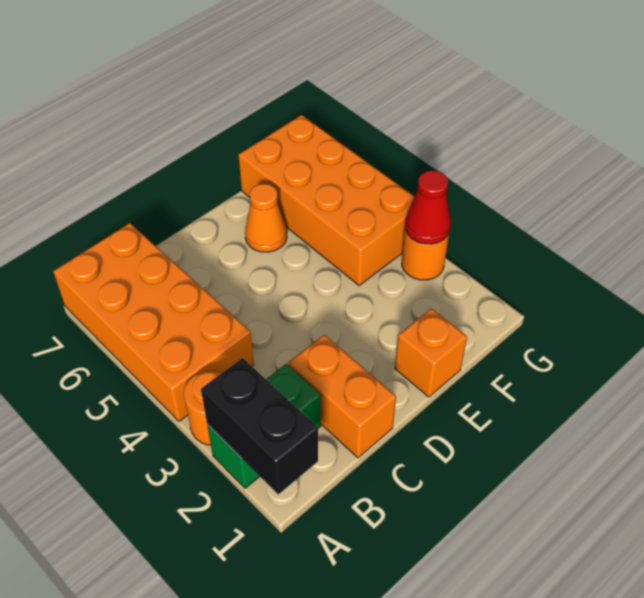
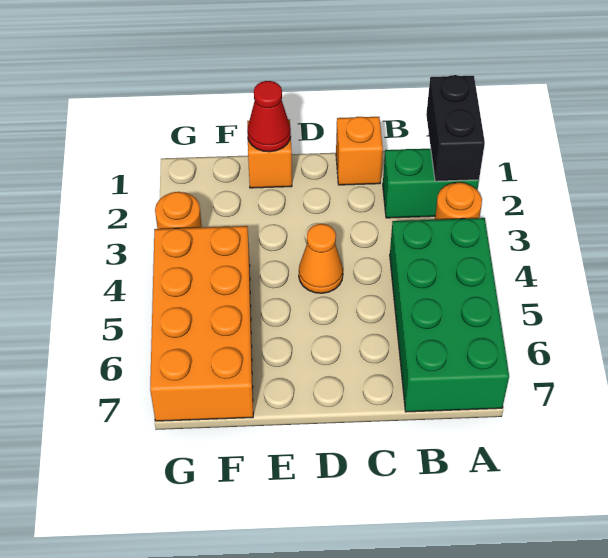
orange 2x4 brick [53,223,254,421] -> green 2x4 brick [390,218,509,412]
orange 1x2 brick [288,335,396,458] -> orange 1x1 brick [336,117,383,185]
orange 1x1 cone [245,184,287,252] -> orange 1x1 cone moved to [299,224,343,293]
red 1x1 cone [405,170,451,244] -> red 1x1 cone moved to [247,81,291,152]

